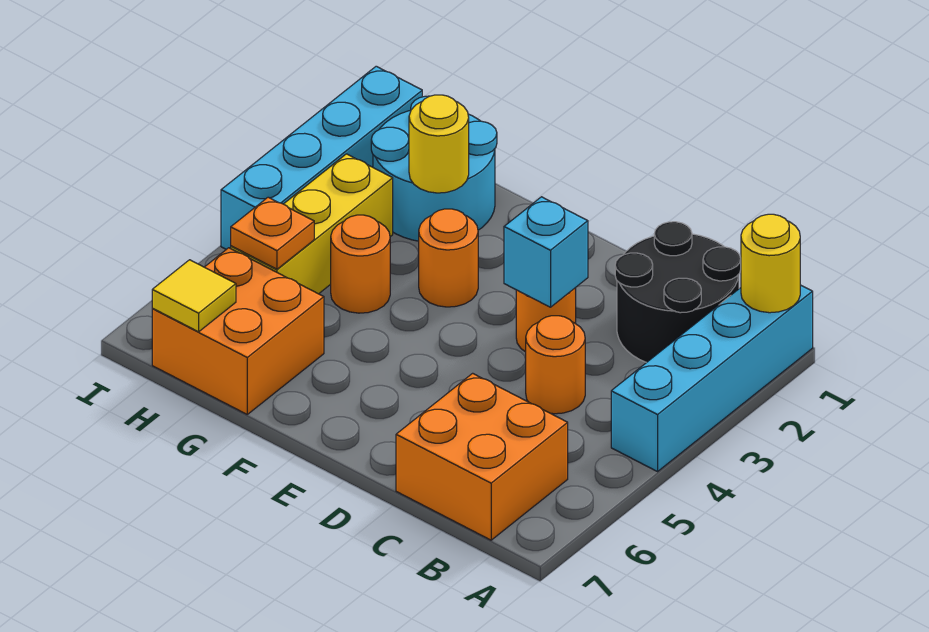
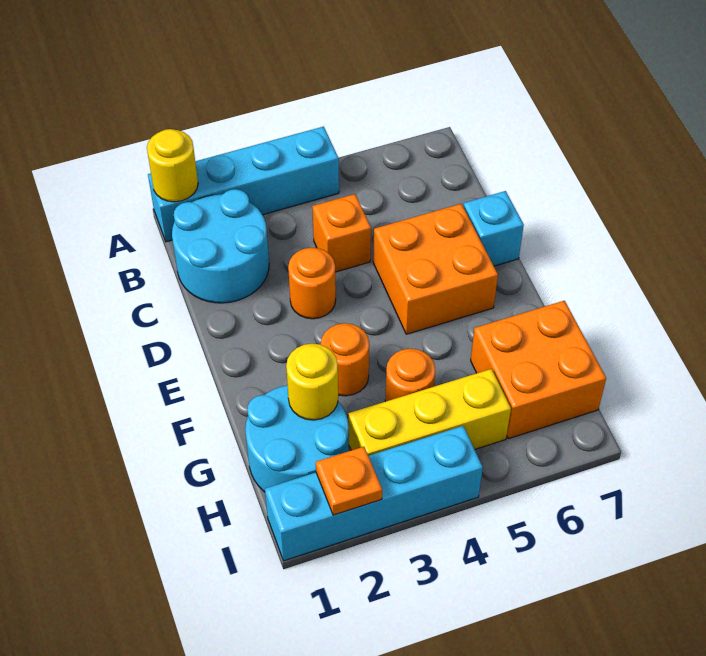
black 2x2 round brick [615,222,741,363] -> cyan 2x2 round brick [172,189,269,303]
orange 2x2 brick [396,373,568,540] -> orange 2x2 brick moved to [373,204,498,334]
orange 1x1 round brick [525,316,585,414] -> orange 1x1 brick [312,194,371,272]
cyan 1x1 brick [504,197,588,307] -> cyan 1x1 brick moved to [463,191,524,266]
orange 1x1 plate [231,197,314,269] -> orange 1x1 plate moved to [316,447,382,515]
yellow 1x1 tile [152,260,236,332] -> none

